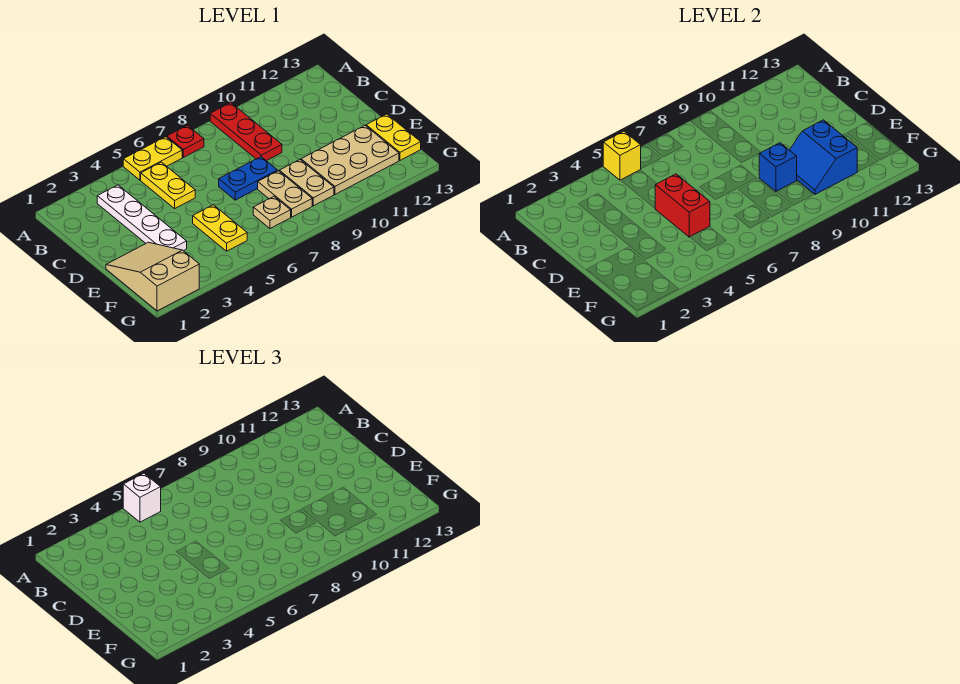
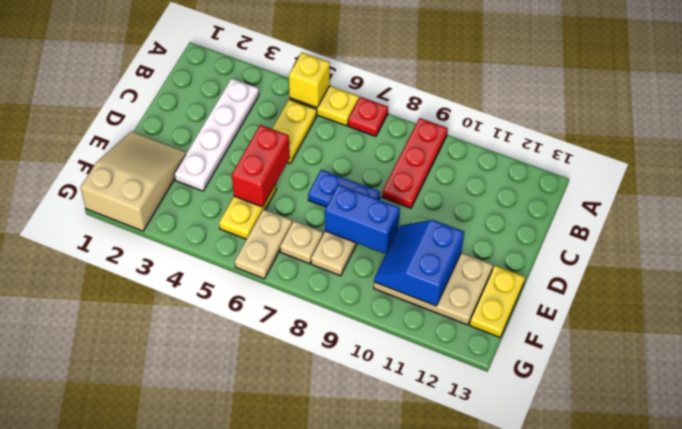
white 1x1 brick [123,473,161,522] -> none
tan 1x2 plate [279,160,334,206] -> tan 1x2 plate moved to [235,209,292,279]
blue 1x1 brick [759,143,797,191] -> blue 1x2 brick [325,185,400,254]

